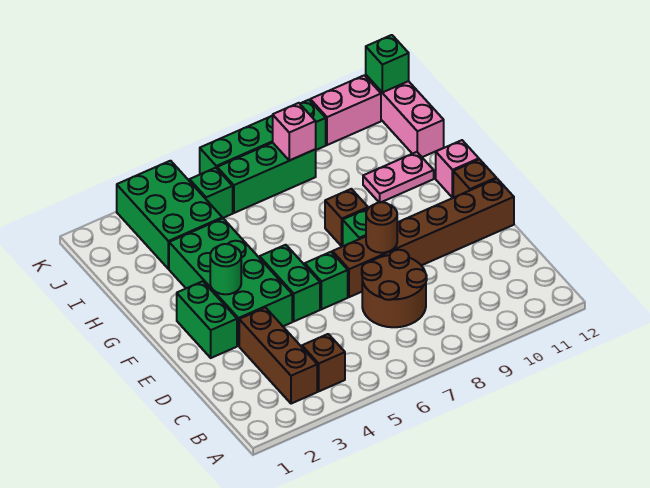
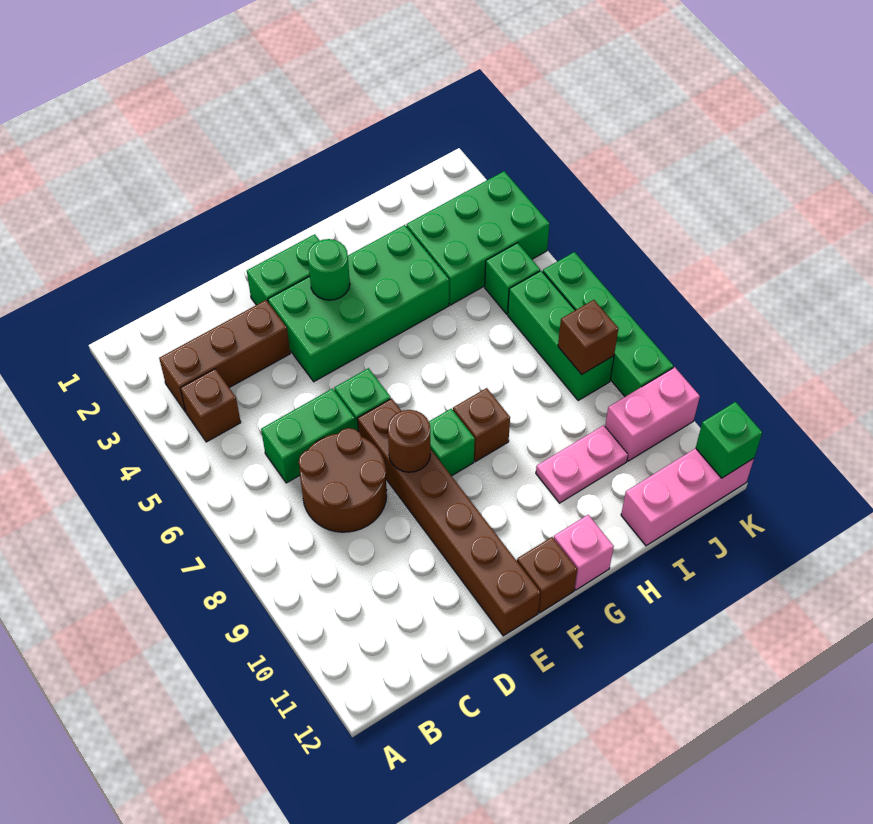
green 1x2 brick [260,245,320,321] -> green 1x2 brick moved to [261,389,355,483]
pink 1x2 plate [363,152,434,203] -> pink 1x2 plate turned to [536,425,628,503]
pink 1x1 brick [273,103,316,161] -> brown 1x1 brick [558,300,619,374]
pink 1x2 brick [310,75,381,145] -> pink 1x2 brick turned to [605,367,700,461]

